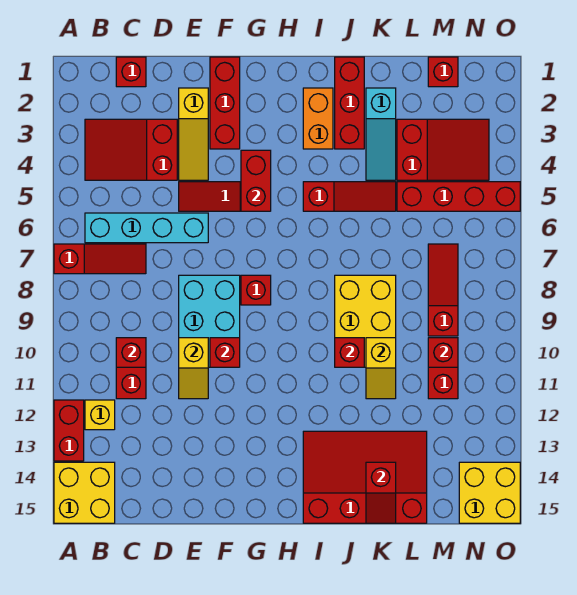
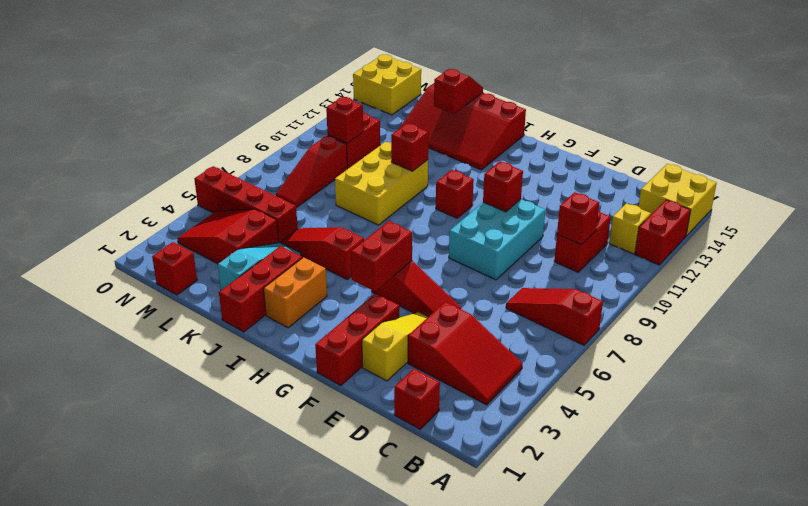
cyan 1x4 brick [85,213,208,243] -> none
yellow 1x2 slope [179,338,208,399] -> none
red 1x1 brick [241,275,271,305] -> red 1x1 brick moved to [436,170,474,218]
yellow 1x2 slope [366,338,396,399] -> none

